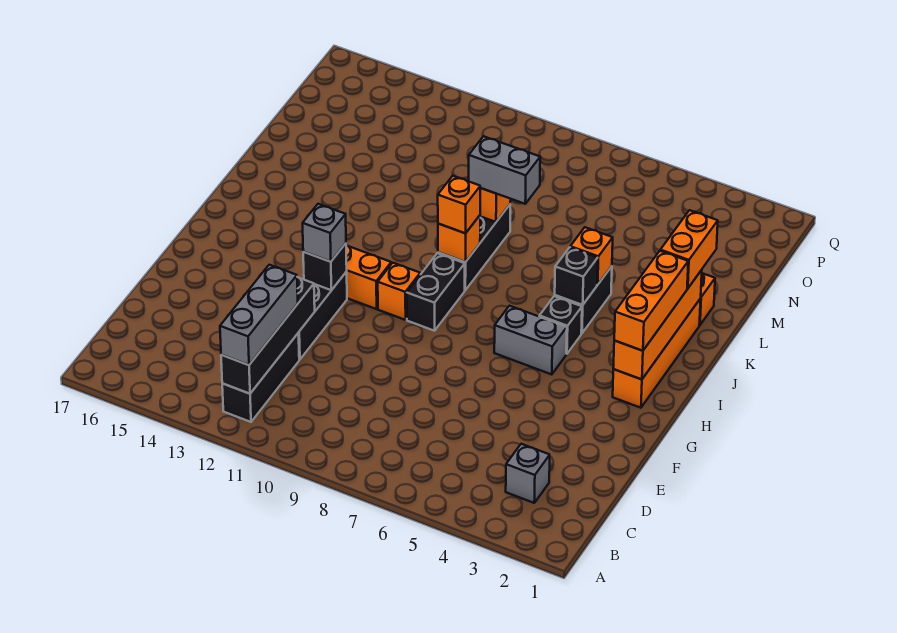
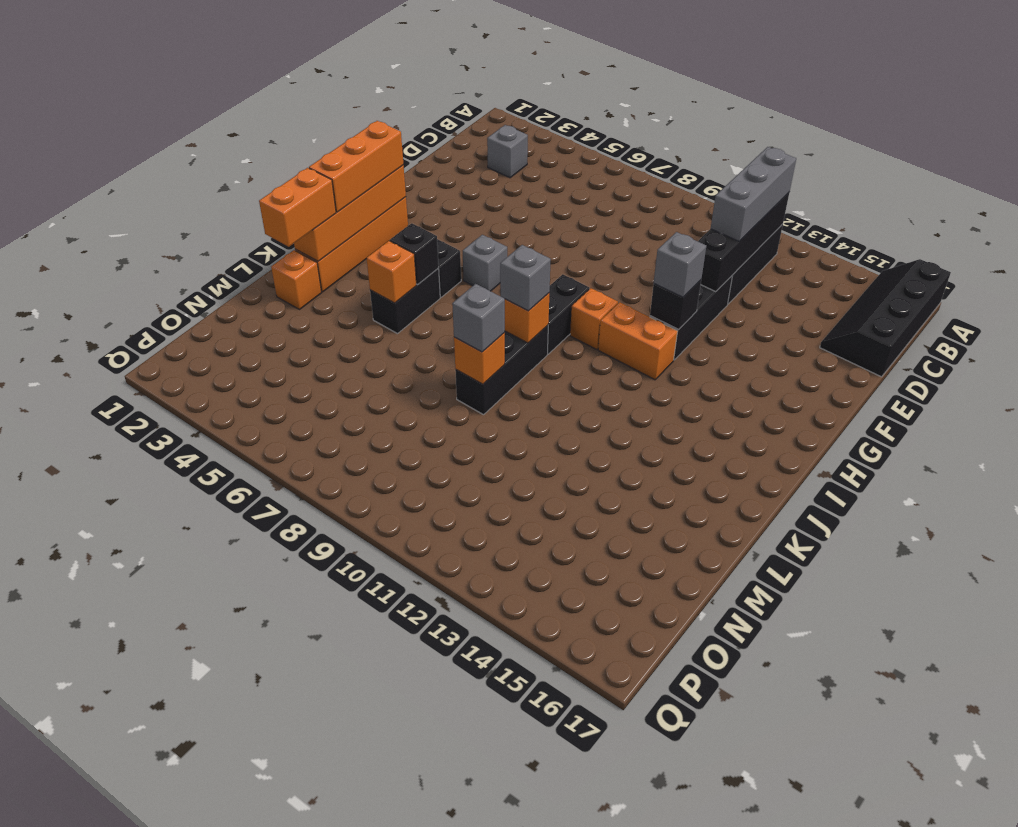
none -> black 2x4 slope [820,259,951,377]
grey 1x2 brick [494,306,567,375] -> grey 1x1 brick [463,235,507,291]
orange 1x1 brick [438,176,480,233] -> grey 1x1 brick [500,245,551,311]
grey 1x2 brick [469,136,540,204] -> grey 1x1 brick [452,284,505,352]

